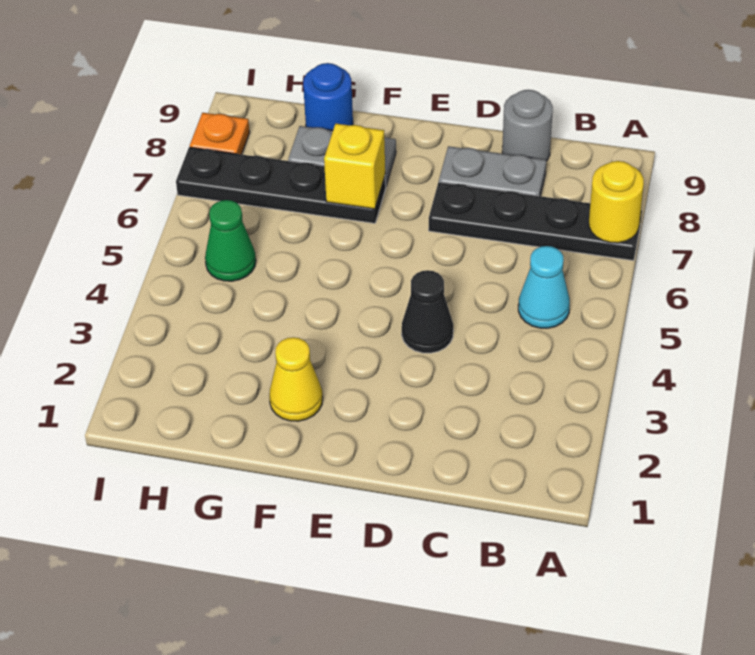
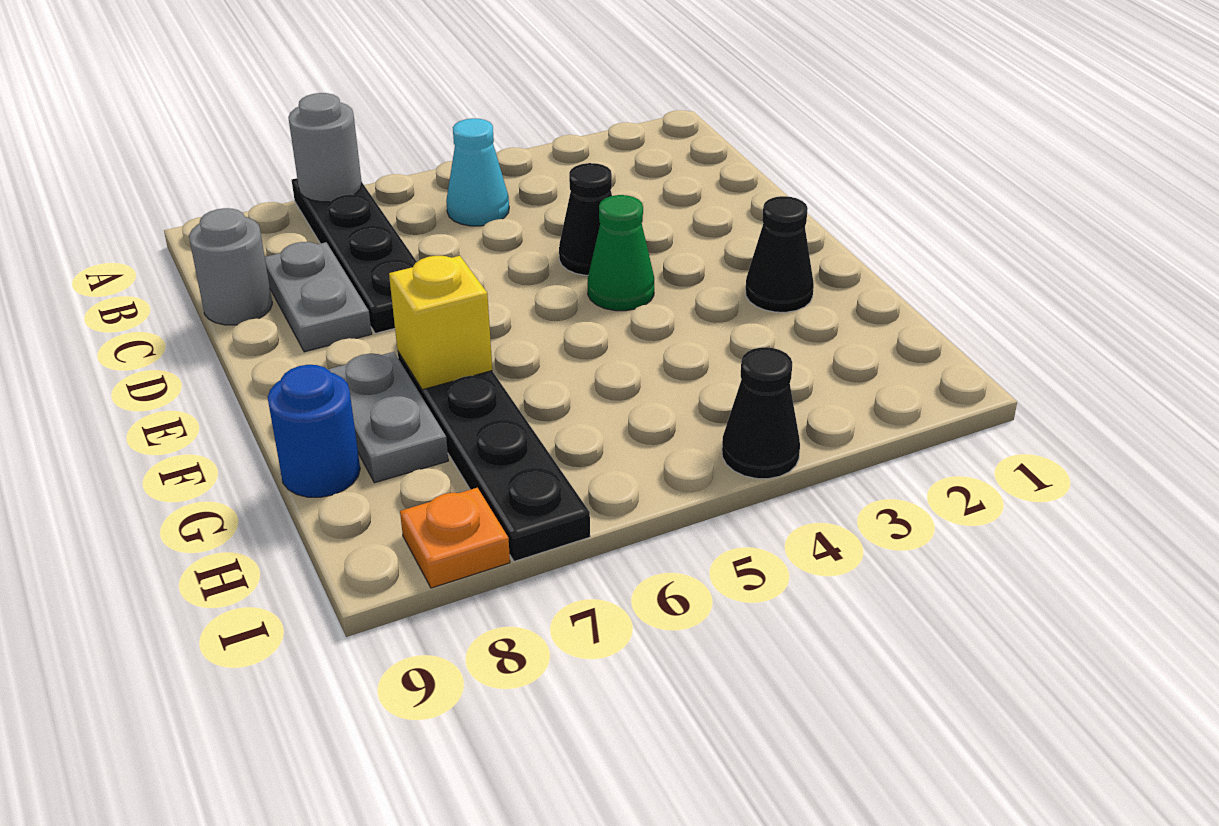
yellow 1x1 round brick [589,161,644,243] -> grey 1x1 round brick [288,93,362,202]
yellow 1x1 cone [269,337,323,421] -> black 1x1 cone [746,196,814,312]
green 1x1 cone [205,200,256,281] -> green 1x1 cone moved to [587,195,654,311]
none -> black 1x1 cone [722,347,800,479]

